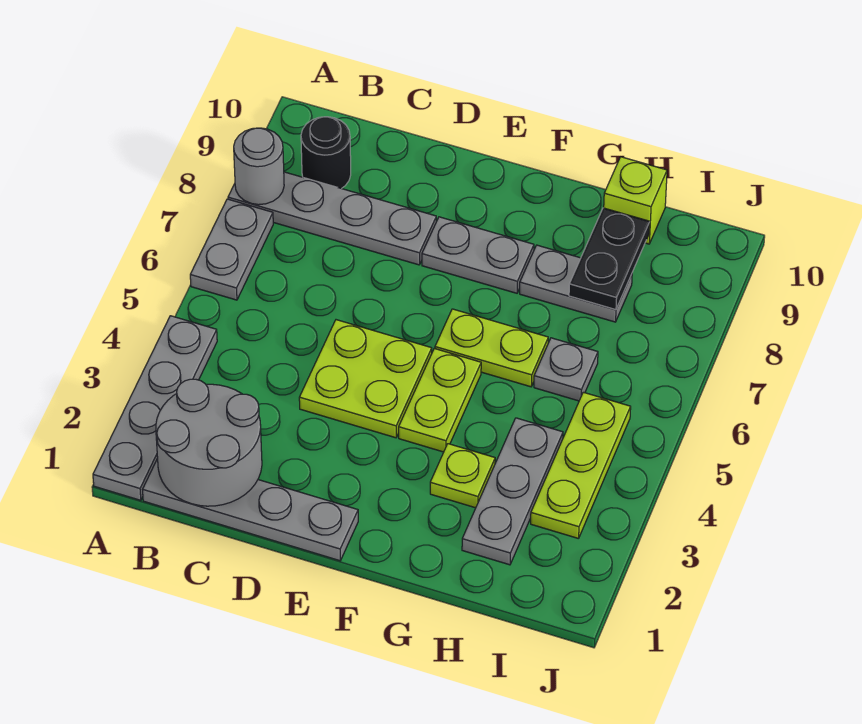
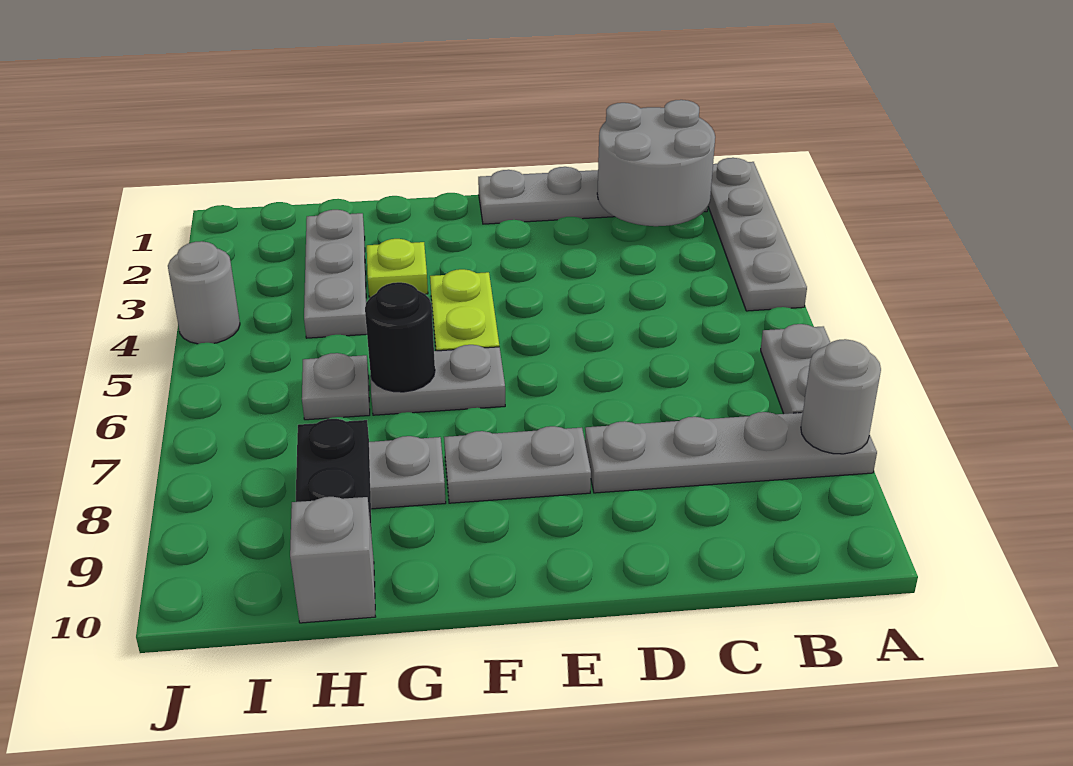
black 1x1 round brick [301,117,351,189] -> black 1x1 round brick moved to [365,282,435,392]
lime 2x2 plate [299,320,432,438] -> none
lime 1x2 plate [435,309,548,387] -> grey 1x2 plate [371,345,505,415]
lime 1x1 brick [604,157,667,244] -> grey 1x1 brick [290,497,375,623]
lime 1x3 plate [531,392,631,539] -> none
none -> grey 1x1 round brick [168,241,240,344]

